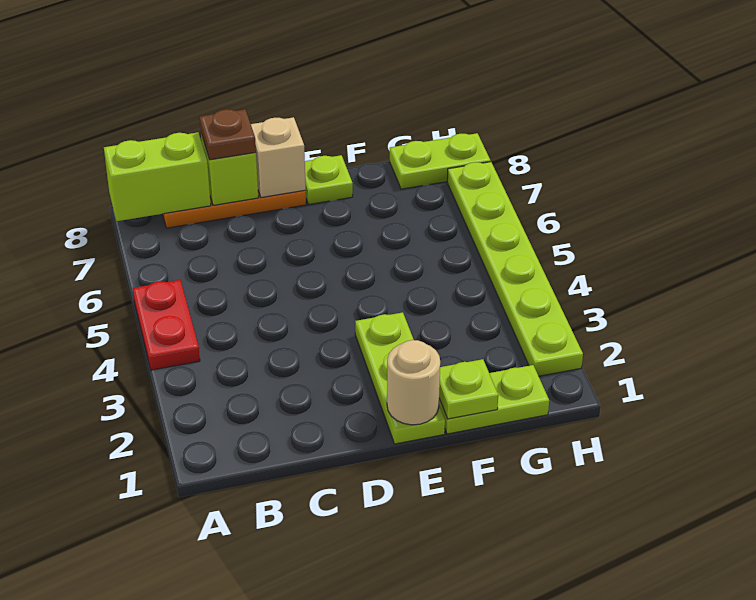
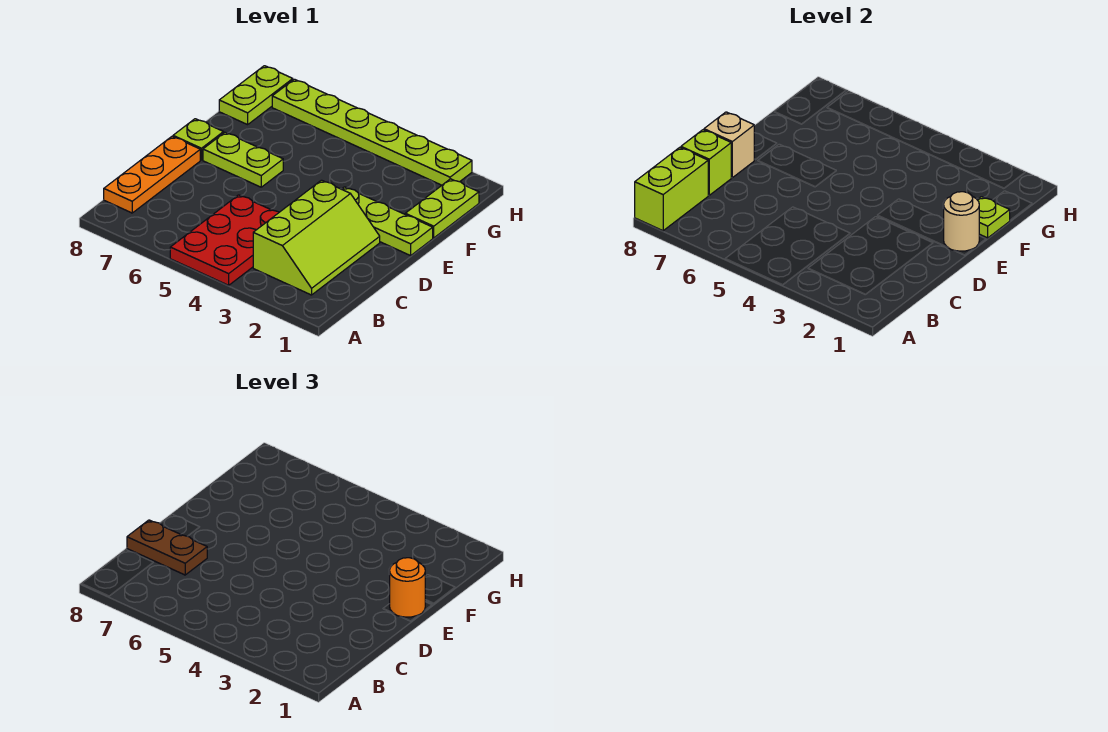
red 1x2 plate [133,280,200,370] -> red 2x3 plate [170,195,279,285]
none -> lime 2x3 slope [253,180,380,295]
brown 1x1 plate [200,109,256,160] -> brown 1x2 plate [127,520,207,575]
none -> orange 1x1 round brick [390,558,425,617]
none -> lime 1x2 plate [203,132,283,187]

